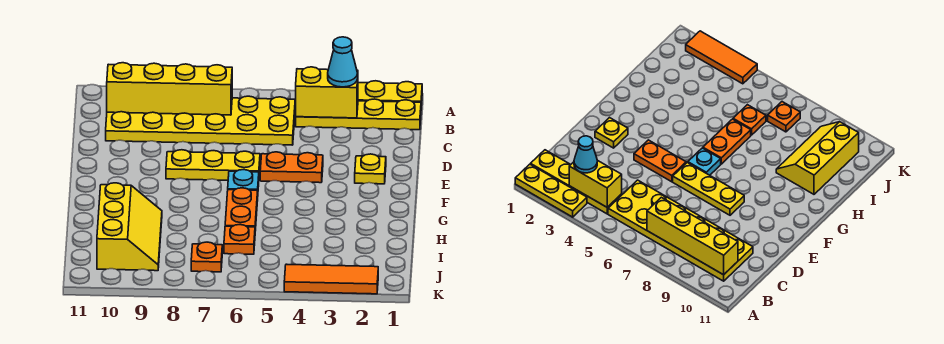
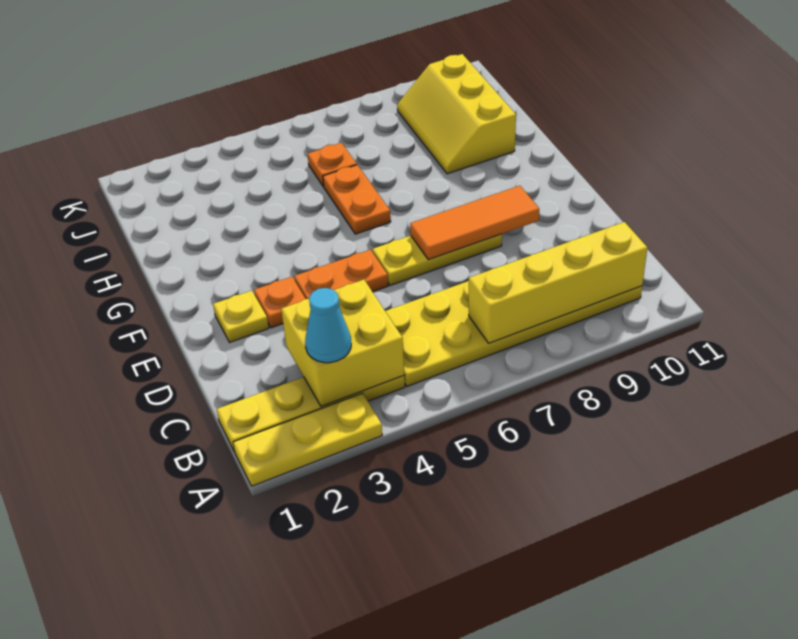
yellow 1x2 brick [296,67,358,118] -> yellow 2x2 brick [281,280,404,406]
cyan 1x1 plate [228,170,259,190] -> none
orange 1x1 plate [191,242,222,272] -> orange 1x1 plate moved to [254,277,306,328]
orange 1x3 tile [284,264,378,294] -> orange 1x3 tile moved to [410,186,539,260]

